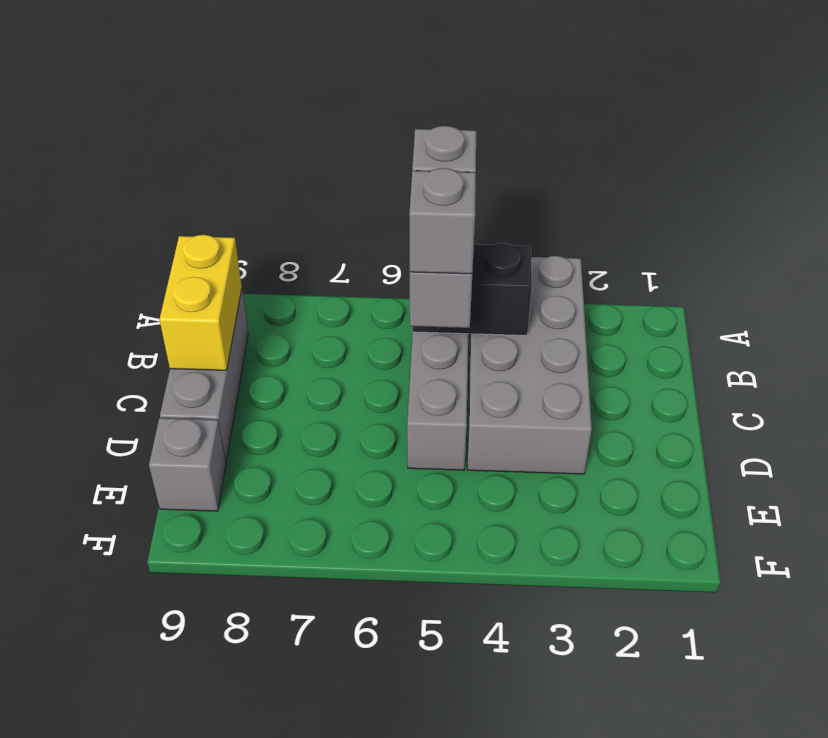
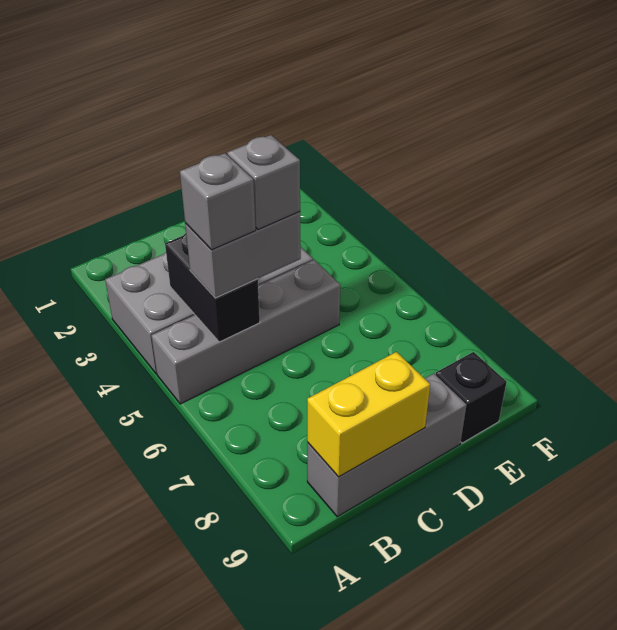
grey 1x1 brick [149,418,226,511] -> black 1x1 brick [436,352,507,443]

